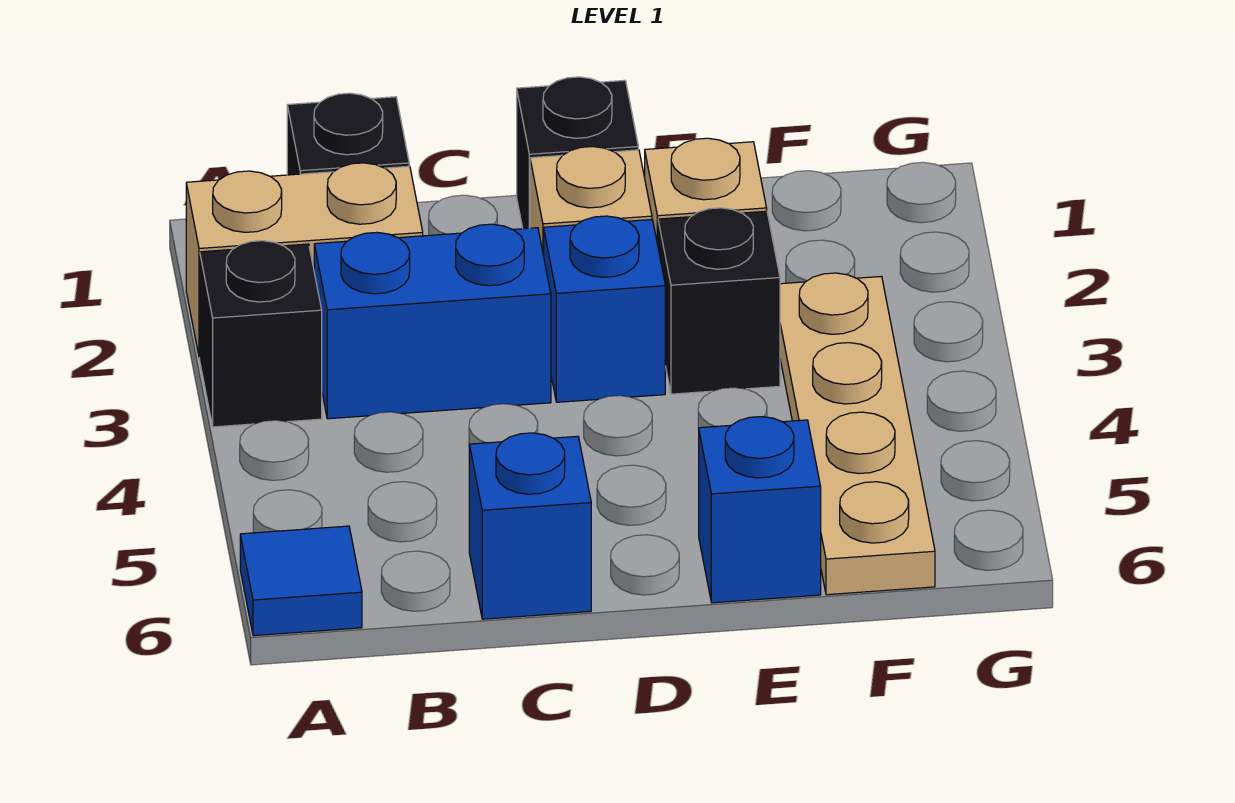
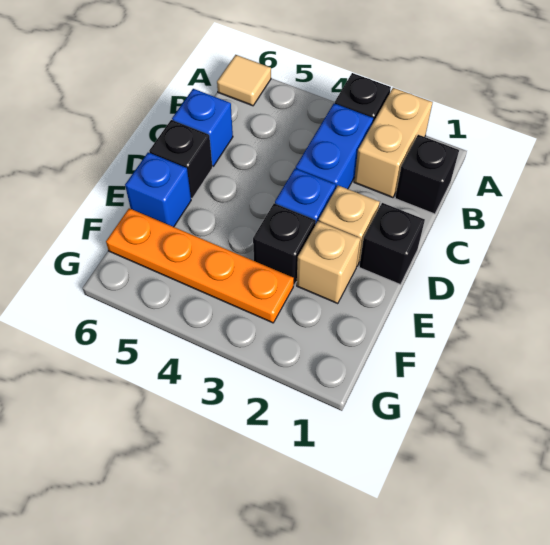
blue 1x1 tile [240,526,362,636] -> tan 1x1 tile [217,55,271,106]
none -> black 1x1 brick [149,120,212,198]
tan 1x4 plate [780,273,935,595] -> orange 1x4 plate [106,208,294,323]

